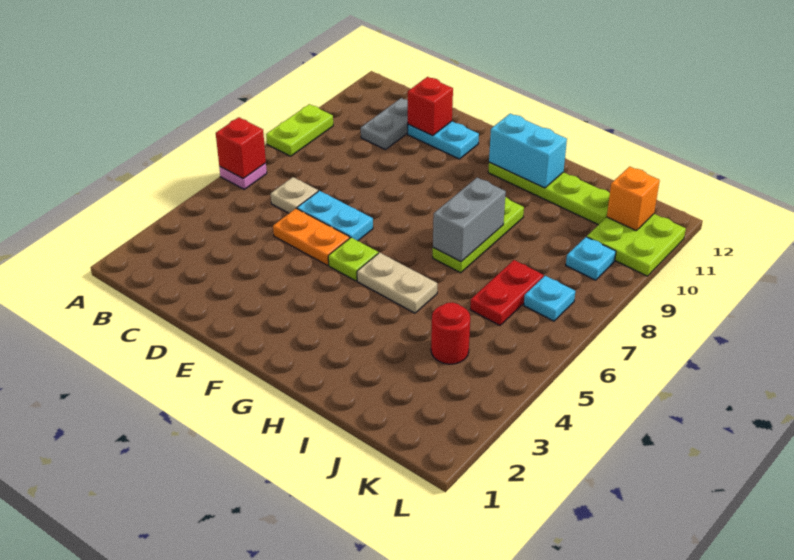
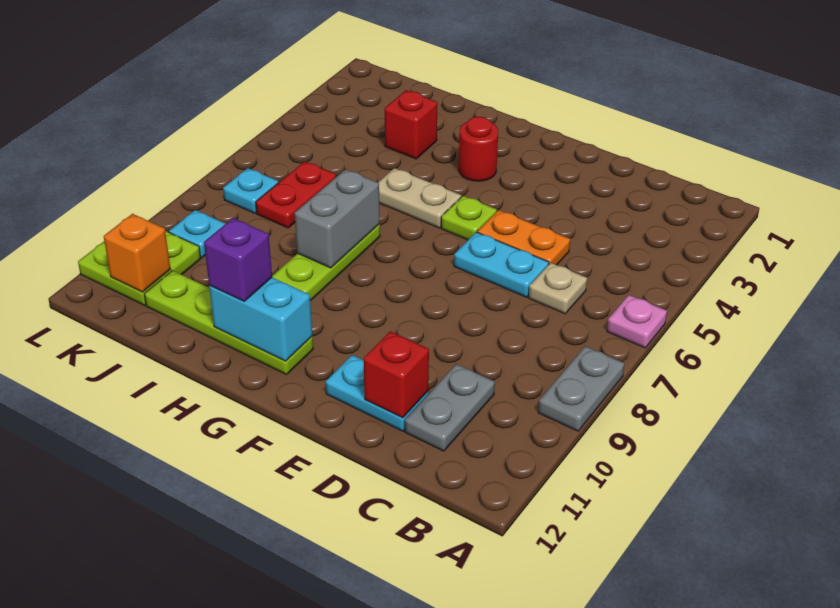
red 1x1 brick [216,117,266,179] -> red 1x1 brick moved to [385,90,437,159]
lime 1x2 plate [266,104,333,156] -> grey 1x2 plate [538,346,624,431]
none -> purple 1x1 brick [204,218,272,301]
red 1x1 round brick [431,302,470,364] -> red 1x1 round brick moved to [459,117,498,181]

